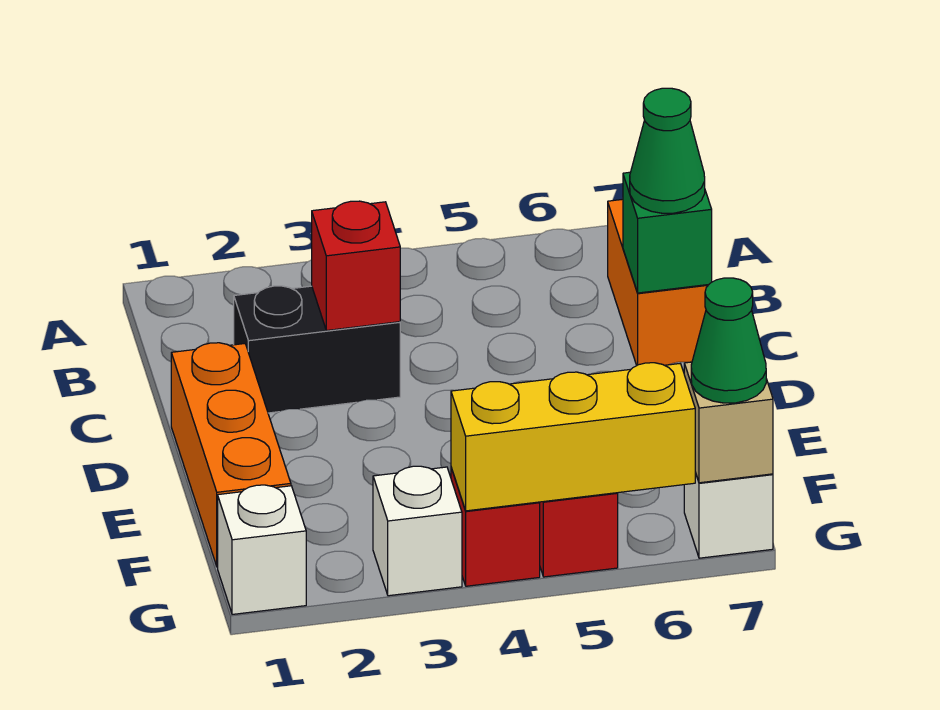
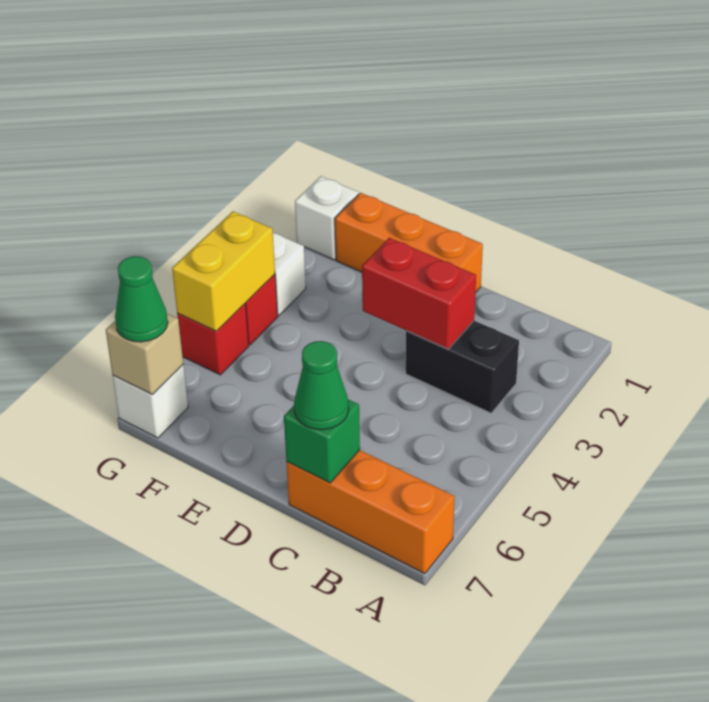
orange 1x2 brick [608,199,708,365] -> orange 1x3 brick [286,450,455,574]
black 1x2 brick [234,286,400,413] -> black 1x2 brick turned to [406,321,519,413]
red 1x1 brick [312,201,400,331] -> red 1x2 brick [362,238,476,349]
yellow 1x3 brick [451,363,695,511] -> yellow 1x2 brick [172,211,275,331]

